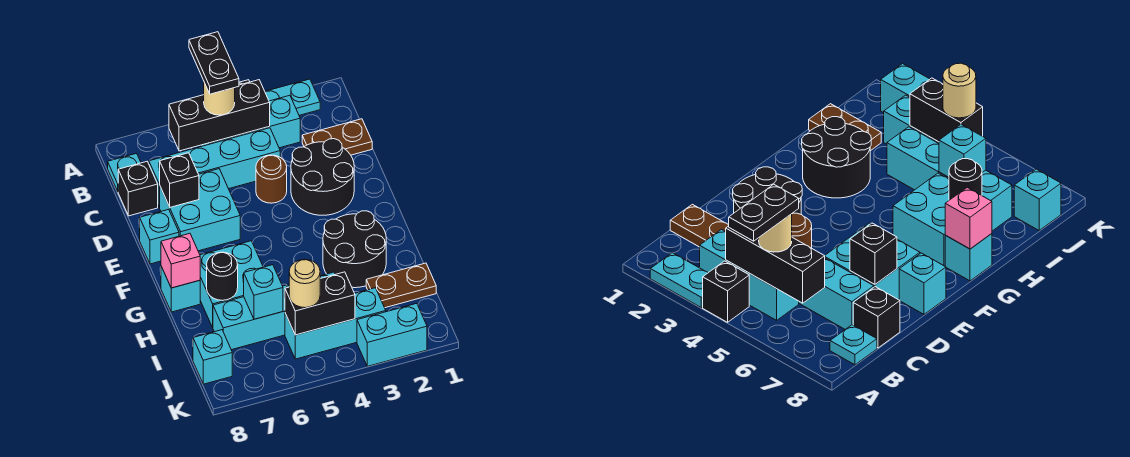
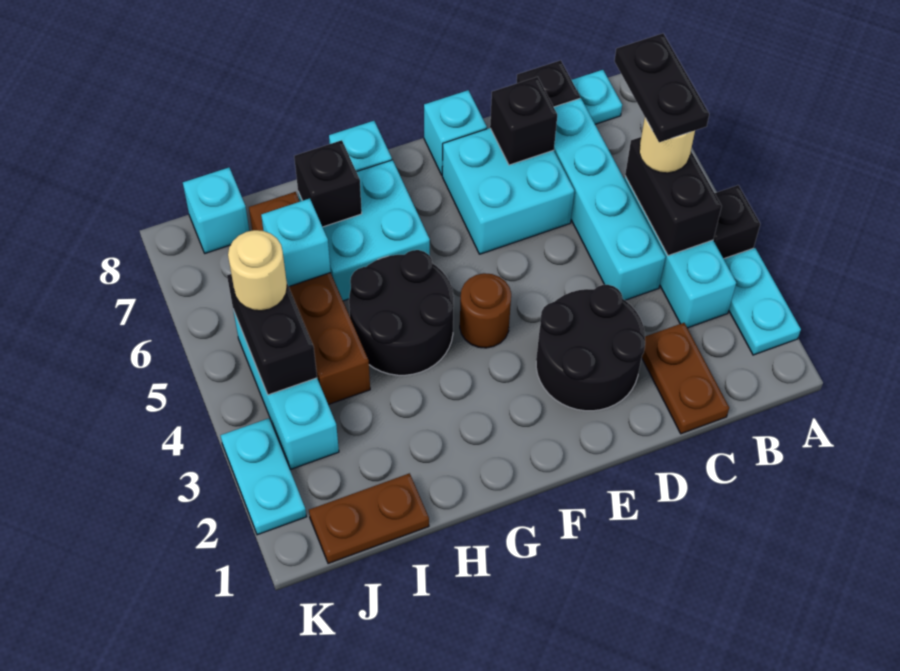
black 1x2 plate [189,32,239,94] -> black 1x2 plate turned to [615,33,709,142]
black 1x3 brick [169,80,270,151] -> black 1x2 brick [625,137,722,256]
brown 1x1 round brick [256,155,287,203] -> brown 1x1 round brick moved to [460,273,511,348]
black 2x2 round brick [323,211,386,288] -> black 2x2 round brick moved to [349,250,454,375]
pink 1x1 brick [161,233,200,288] -> none
black 1x1 round brick [207,252,238,300] -> black 1x1 brick [294,140,362,227]
brown 1x2 plate [366,263,436,308] -> brown 1x2 plate turned to [309,473,429,564]
cyan 1x4 brick [213,272,335,350] -> brown 1x4 brick [249,192,370,405]
cyan 1x2 brick [357,303,427,366] -> cyan 1x2 plate [220,418,306,535]

